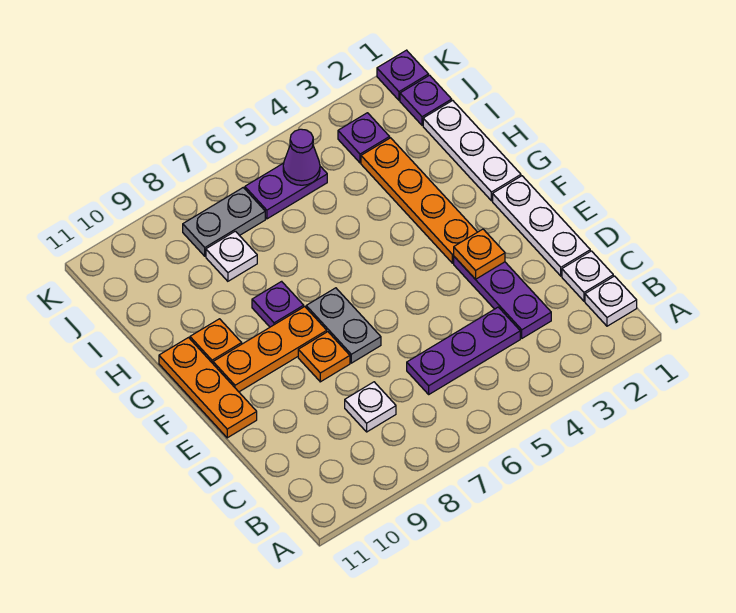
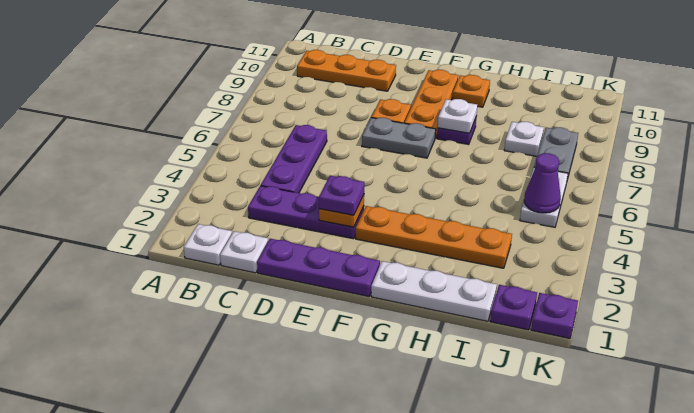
white 1x1 plate [345,382,396,432] -> white 1x1 plate moved to [438,99,477,133]
white 1x3 plate [493,176,590,276] -> purple 1x3 plate [257,239,380,297]
orange 1x3 plate [159,338,257,438] -> orange 1x3 plate moved to [297,50,396,91]
purple 1x1 plate [338,113,390,163] -> purple 1x1 plate moved to [319,176,364,215]
purple 1x2 plate [245,163,327,219] -> white 1x2 plate [520,167,568,227]

